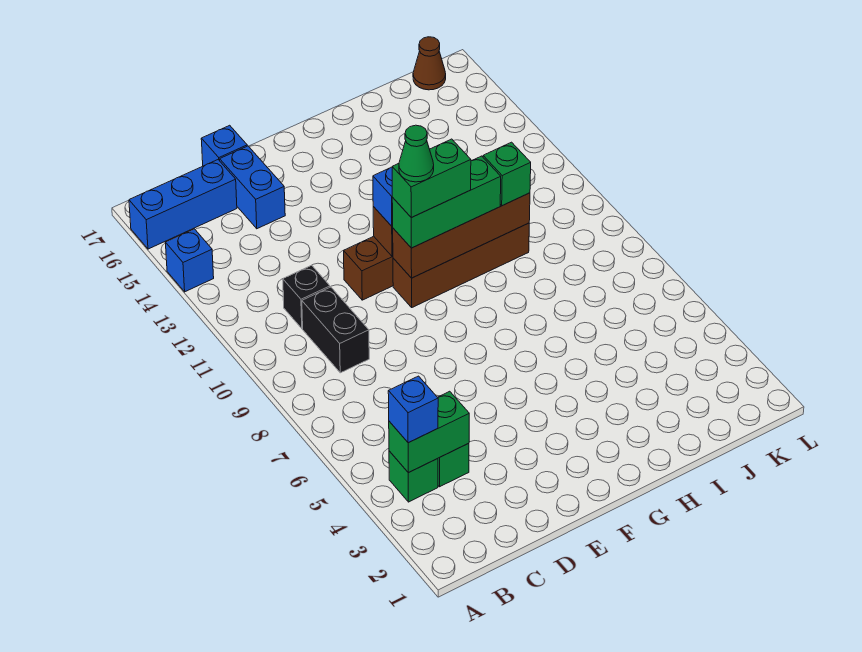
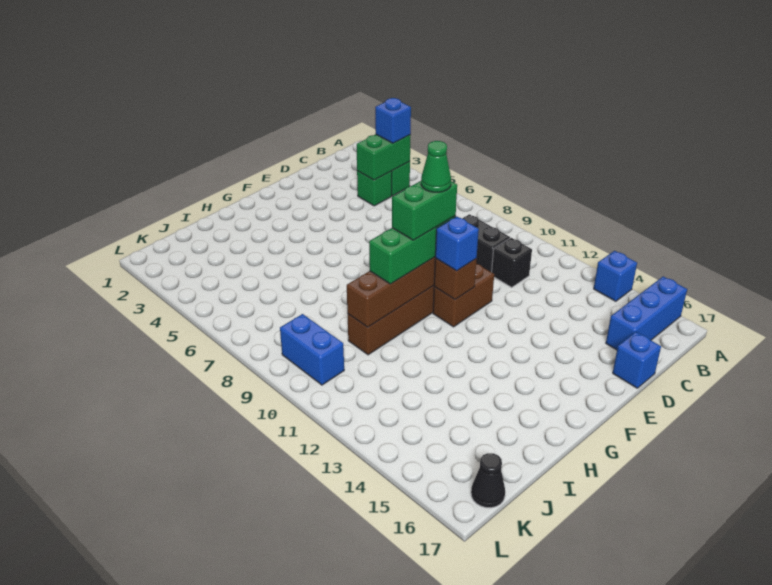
blue 1x2 brick [220,146,285,229] -> blue 1x2 brick moved to [280,314,344,385]
green 1x1 brick [483,142,531,206] -> none
brown 1x1 cone [413,37,446,90] -> black 1x1 cone [471,453,505,508]

